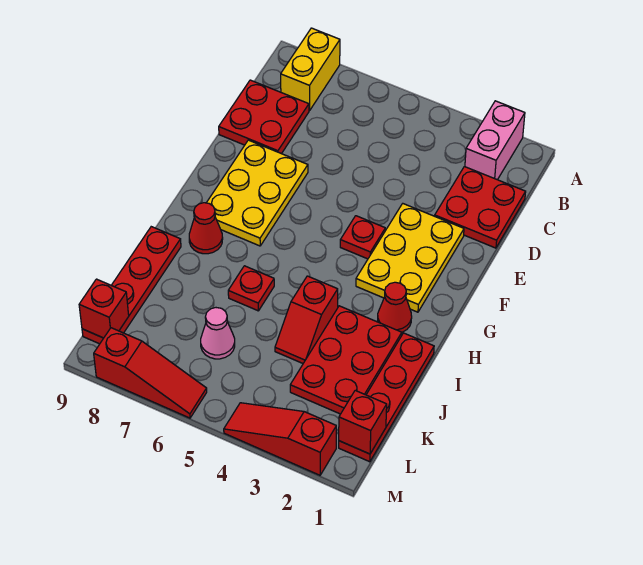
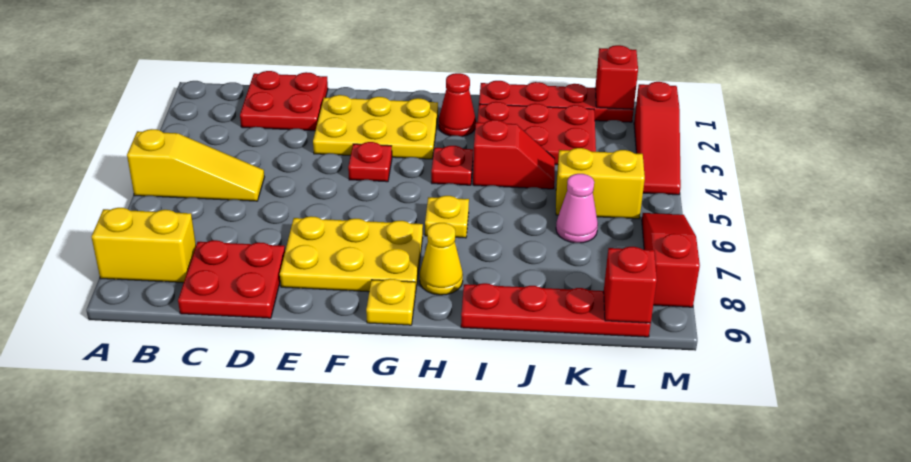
pink 1x2 brick [465,101,525,180] -> none
none -> yellow 1x3 slope [127,129,264,201]
none -> yellow 1x1 plate [366,279,415,325]
none -> yellow 1x1 plate [425,196,469,238]
red 1x1 cone [189,203,223,254] -> yellow 1x1 cone [420,223,463,295]
red 1x1 plate [228,266,274,311] -> red 1x1 plate moved to [431,146,473,185]
none -> yellow 1x2 brick [556,148,645,219]

